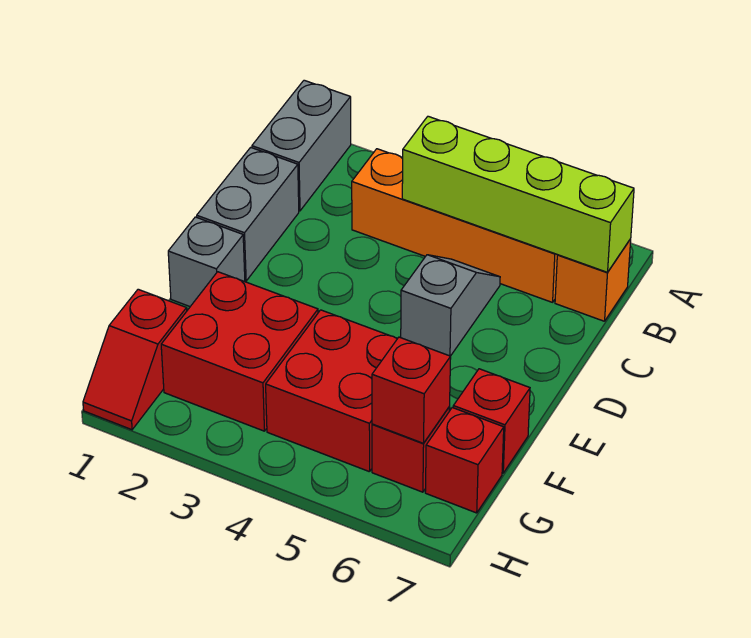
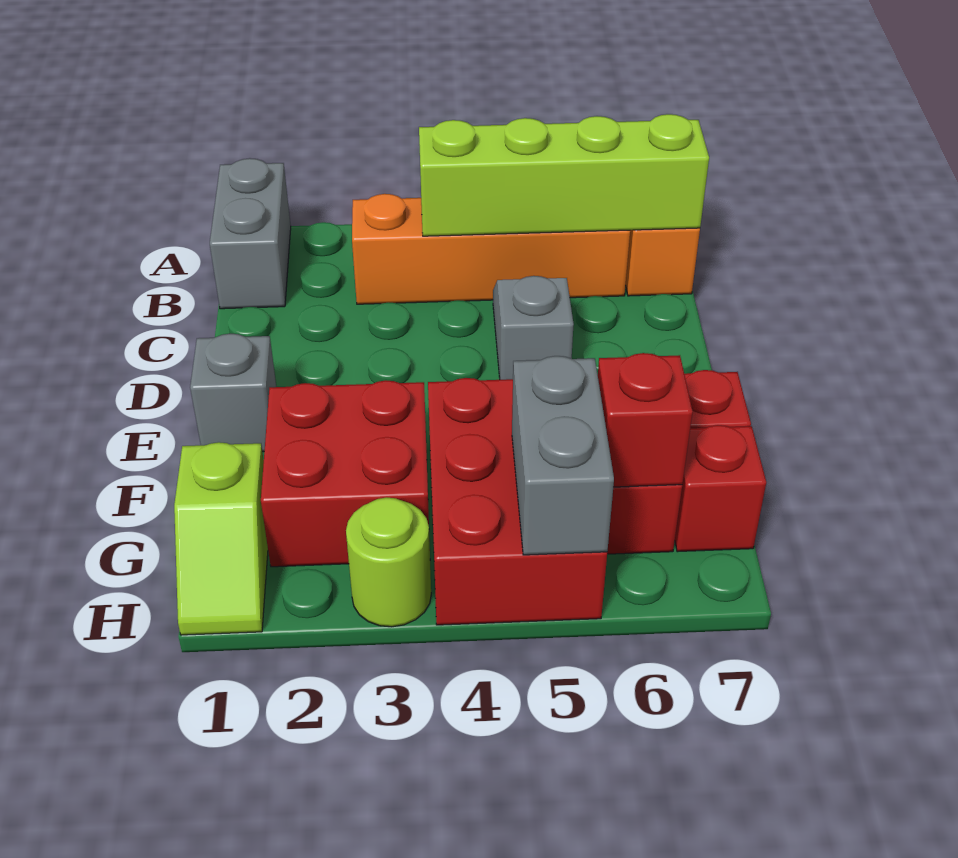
grey 1x2 brick [197,147,299,281] -> grey 1x2 brick moved to [512,356,614,555]
red 2x2 brick [266,310,397,472] -> red 2x3 brick [428,378,607,625]
red 1x2 slope [83,289,187,430] -> lime 1x2 slope [174,442,268,635]
none -> lime 1x1 round brick [346,497,431,627]

